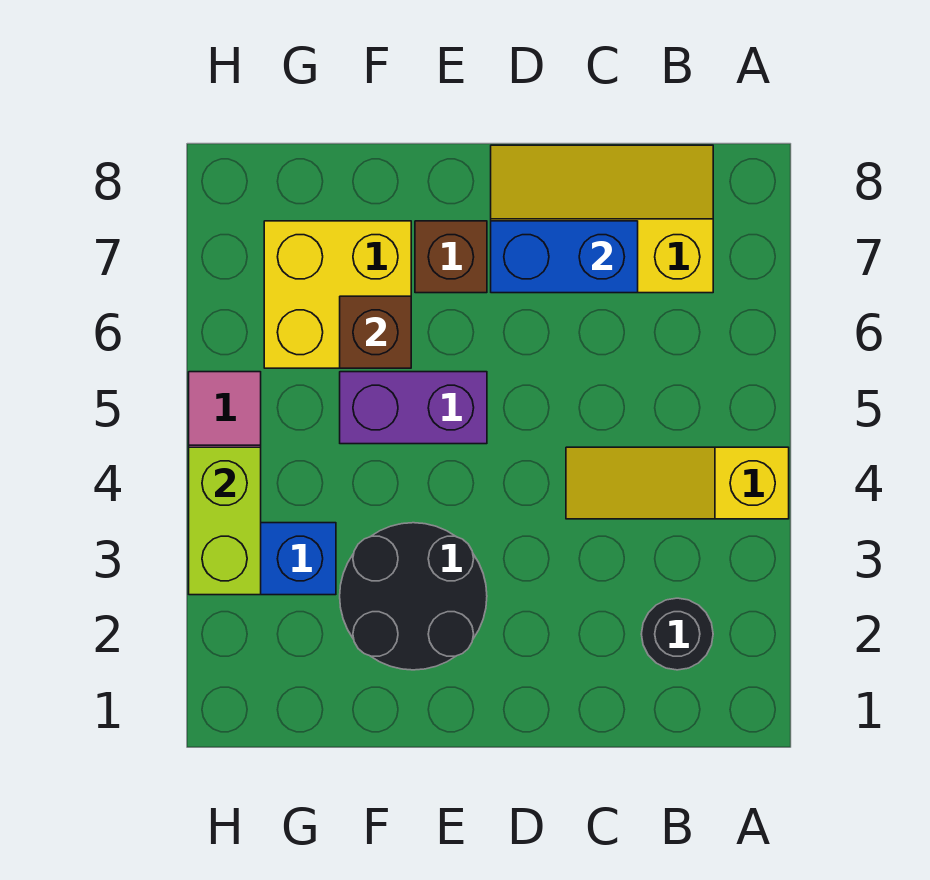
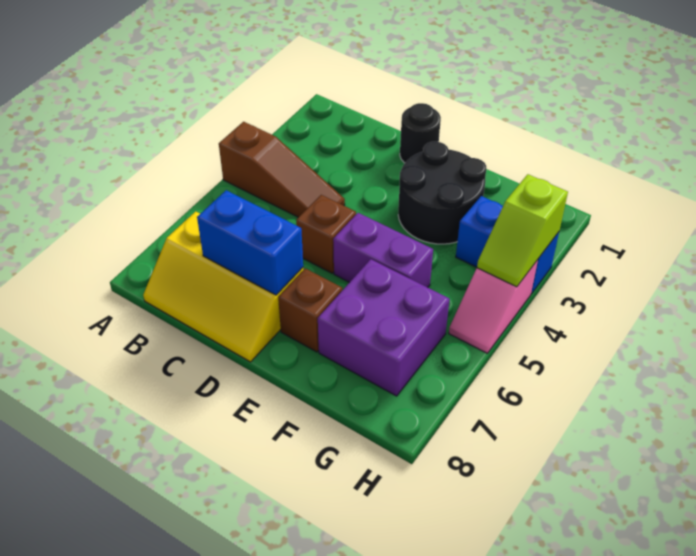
yellow 1x3 slope [566,447,789,519] -> brown 1x3 slope [219,122,345,217]
black 1x1 round brick [641,598,713,670] -> black 1x1 round brick moved to [400,103,441,163]
yellow 2x2 brick [264,221,411,368] -> purple 2x2 brick [318,259,450,396]
brown 1x1 brick [340,296,411,368] -> brown 1x1 brick moved to [296,195,356,273]
lime 1x2 brick [189,447,261,595] -> lime 1x2 slope [477,174,568,287]

